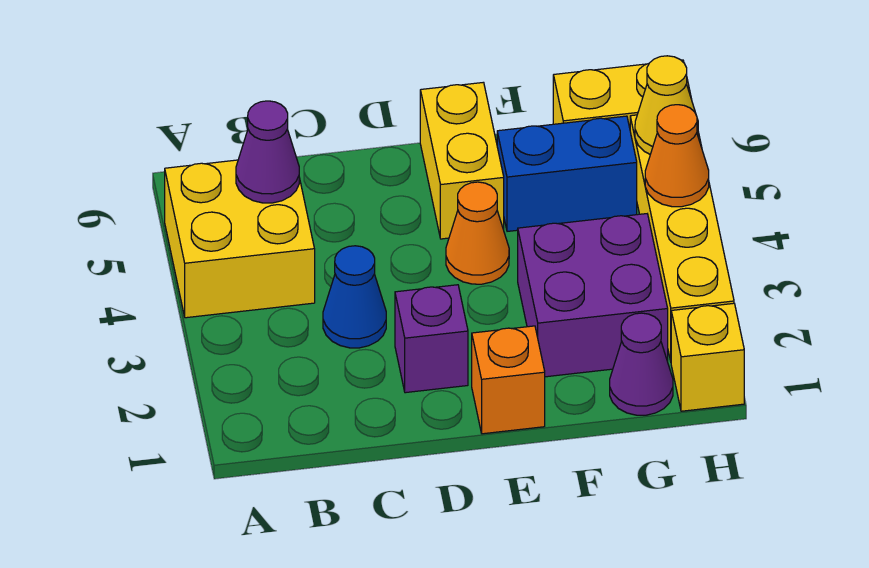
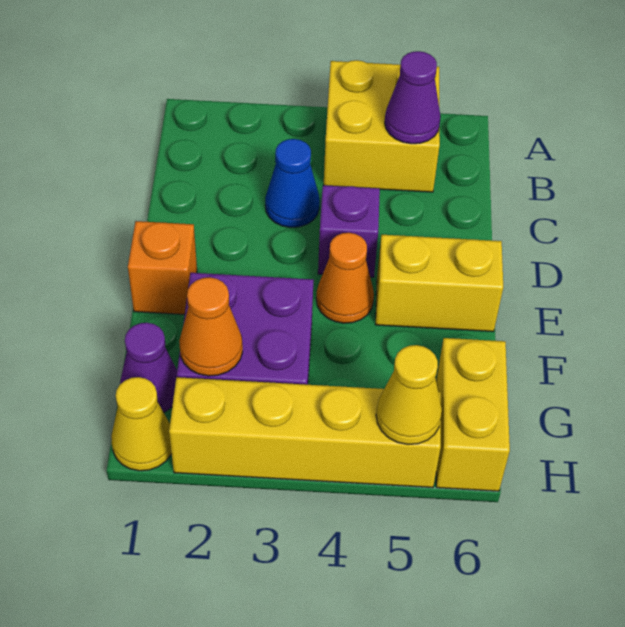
purple 1x1 brick [395,285,468,393] -> purple 1x1 brick moved to [318,185,380,277]
blue 1x2 brick [497,116,637,231] -> none
yellow 1x1 brick [671,303,744,411] -> yellow 1x1 cone [111,377,172,471]
orange 1x1 cone [645,105,709,207] -> orange 1x1 cone moved to [179,277,243,376]

